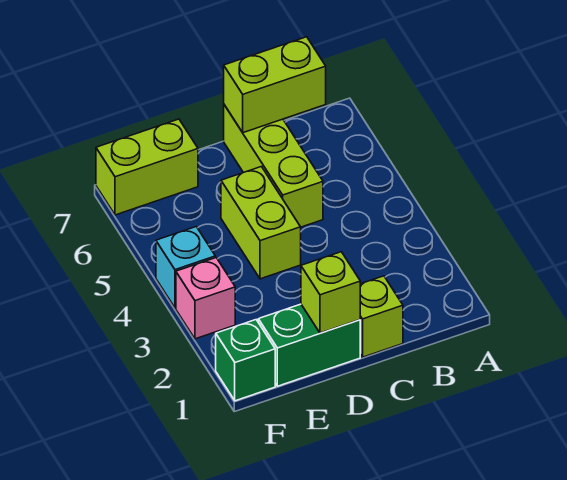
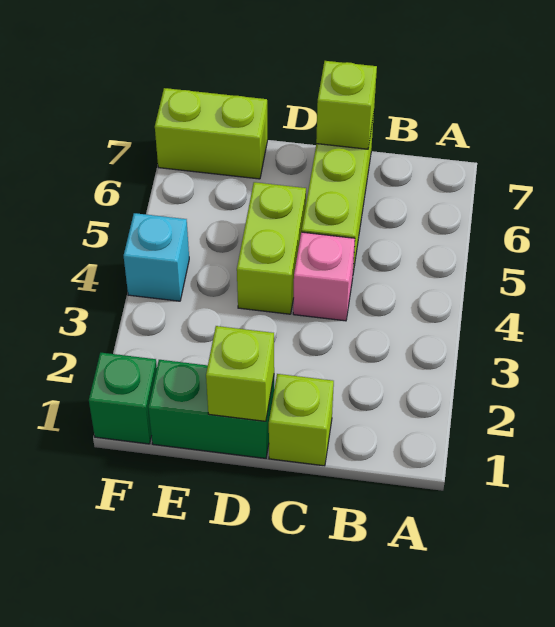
lime 1x2 brick [224,37,326,133] -> lime 1x1 brick [316,61,377,149]
pink 1x1 brick [176,258,235,339] -> pink 1x1 brick moved to [293,232,355,321]

